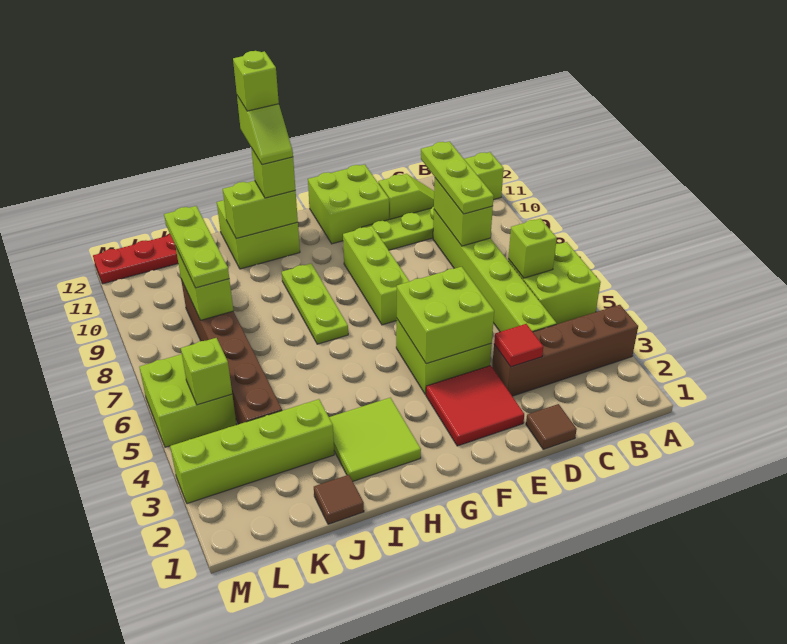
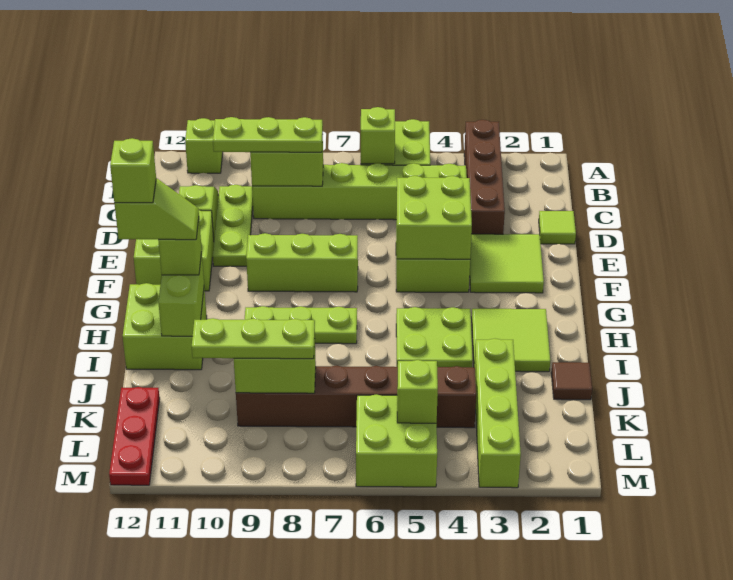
brown 1x1 tile [526,404,577,449] -> lime 1x1 tile [539,211,576,244]
red 1x1 tile [494,324,543,367] -> none
red 2x2 tile [426,365,524,446] -> lime 2x2 tile [470,234,544,293]
none -> lime 2x2 plate [396,307,473,367]

